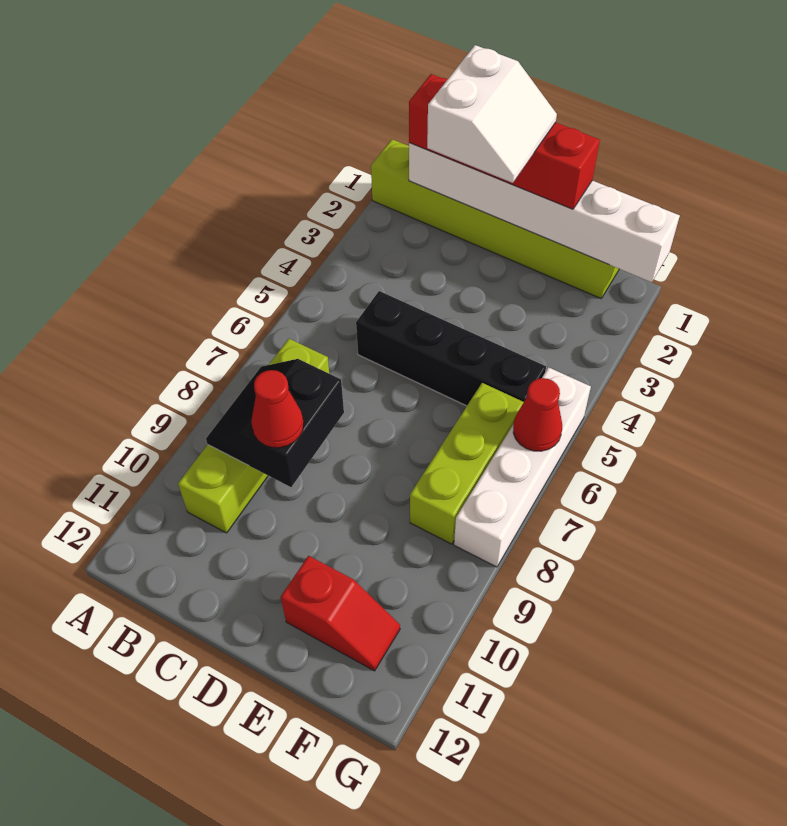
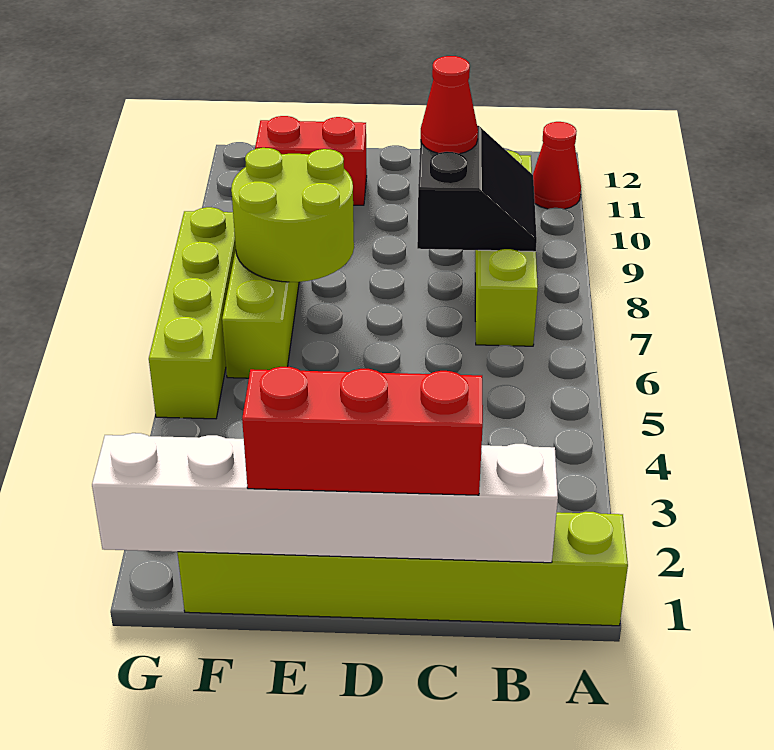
red 1x4 brick [409,74,600,209] -> red 1x3 brick [242,367,483,495]
white 2x2 slope [427,45,557,183] -> none
black 1x4 brick [356,291,546,406] -> none
none -> lime 2x2 round brick [231,148,354,282]
red 1x2 slope [281,556,400,671] -> red 1x2 brick [255,116,367,205]
white 1x4 brick [454,367,591,567] -> lime 1x4 brick [149,207,236,419]
red 1x1 cone [513,378,562,451] -> red 1x1 cone moved to [533,122,581,209]

